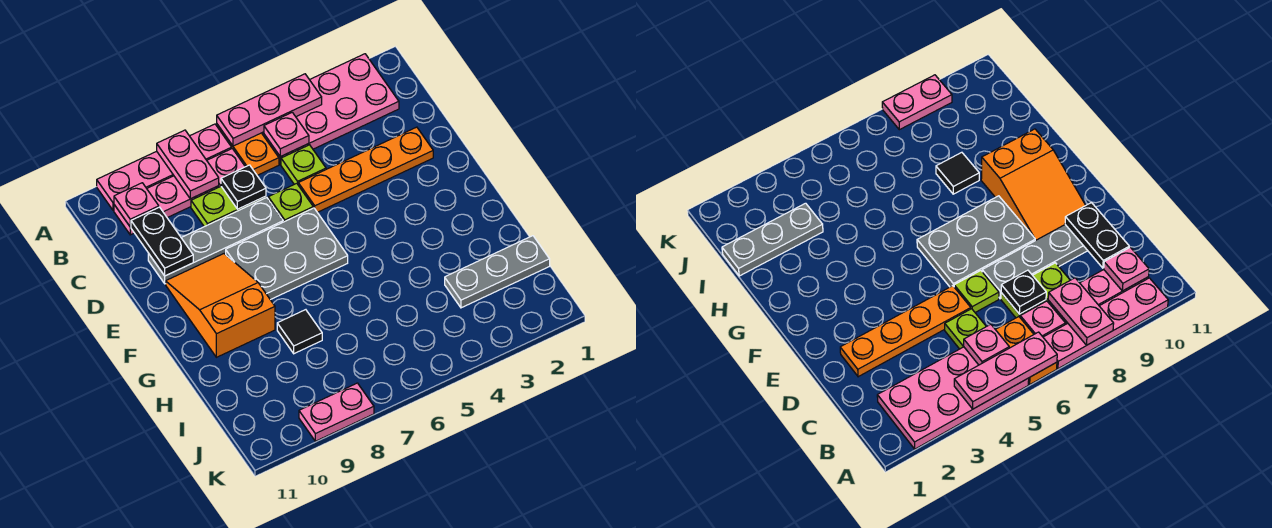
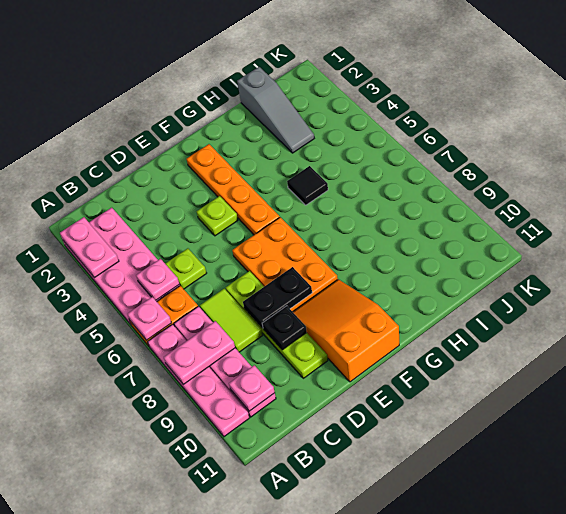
pink 1x3 plate [217,74,322,146] -> pink 1x1 plate [128,297,171,340]
lime 1x2 plate [191,186,266,227] -> lime 1x2 tile [200,289,263,352]
black 1x1 plate [221,165,266,209] -> black 1x1 plate moved to [262,306,307,350]
black 1x2 plate [131,207,193,276] -> black 1x2 plate moved to [243,267,312,328]
orange 1x4 plate [298,127,433,212] -> orange 1x4 plate moved to [187,144,280,235]
lime 1x1 plate [268,183,313,222] -> lime 1x1 plate moved to [197,196,238,236]
grey 1x4 plate [148,198,283,284] -> lime 1x4 plate [226,271,328,378]
grey 2x3 plate [226,208,348,300] -> orange 2x3 plate [232,217,338,312]
orange 2x3 slope [166,254,275,357] -> orange 2x3 slope turned to [293,279,399,382]
black 1x1 tile [277,310,322,354] -> black 1x1 tile moved to [287,166,328,205]
grey 1x3 plate [445,236,550,308] -> grey 1x3 slope [237,67,314,153]
pink 1x2 plate [299,383,374,441] -> pink 1x2 plate moved to [60,217,119,278]

